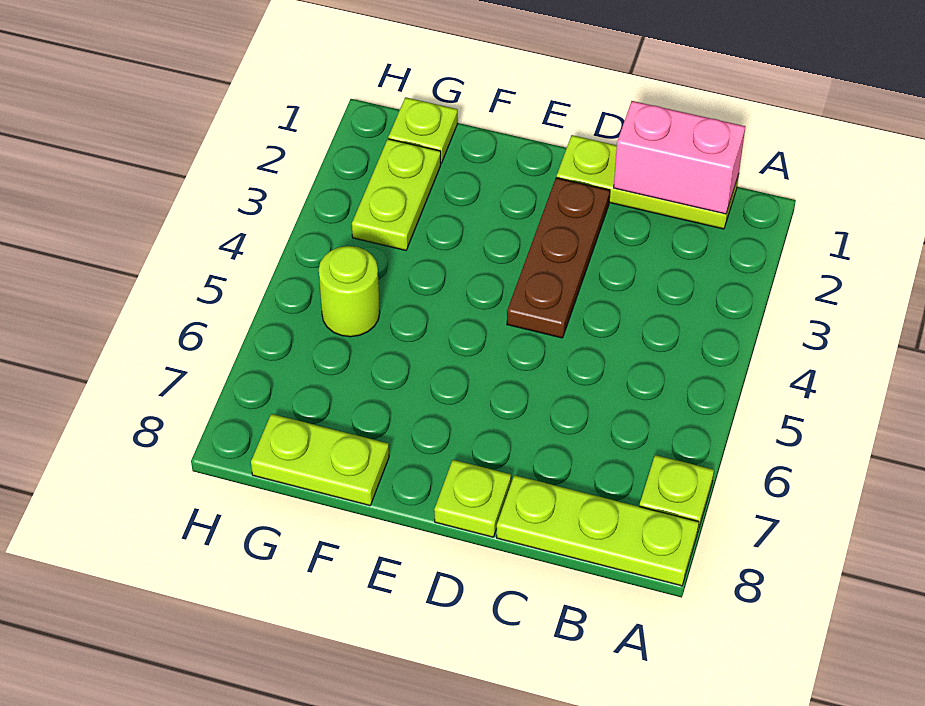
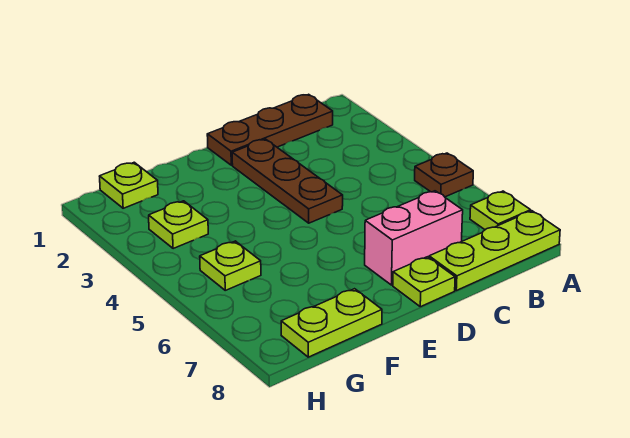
none -> brown 1x1 plate [415,153,473,197]
lime 1x3 plate [556,135,739,229] -> brown 1x3 plate [207,94,333,165]
pink 1x2 brick [614,101,745,214] -> pink 1x2 brick moved to [365,191,463,285]
lime 1x2 plate [352,139,441,250] -> lime 1x1 plate [149,201,208,249]
lime 1x1 round brick [319,246,380,337] -> lime 1x1 plate [200,241,261,290]

